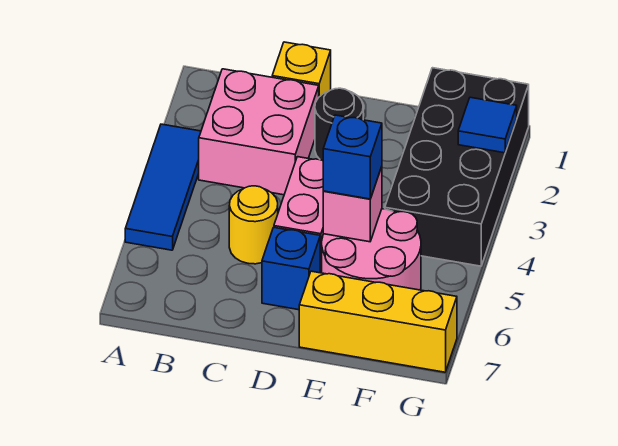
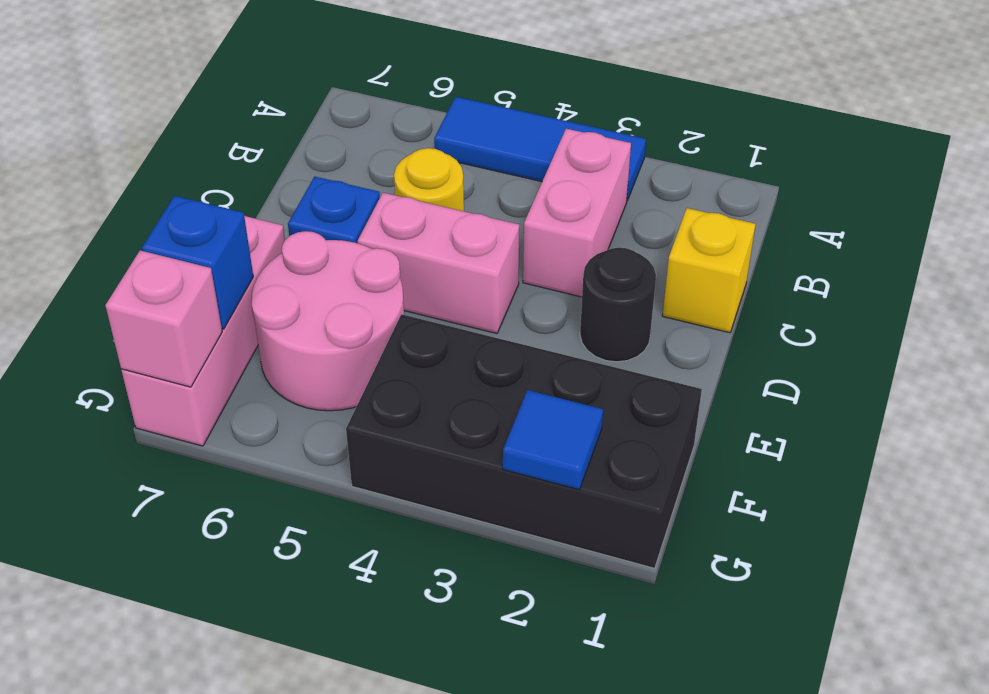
pink 2x2 brick [199,69,319,195] -> pink 1x2 brick [523,129,631,297]
pink 1x1 brick [323,167,382,242] -> pink 1x1 brick moved to [105,250,222,387]
blue 1x1 brick [323,115,382,199] -> blue 1x1 brick moved to [142,196,253,329]
yellow 1x3 brick [299,271,457,372] -> pink 1x3 brick [121,216,285,446]

